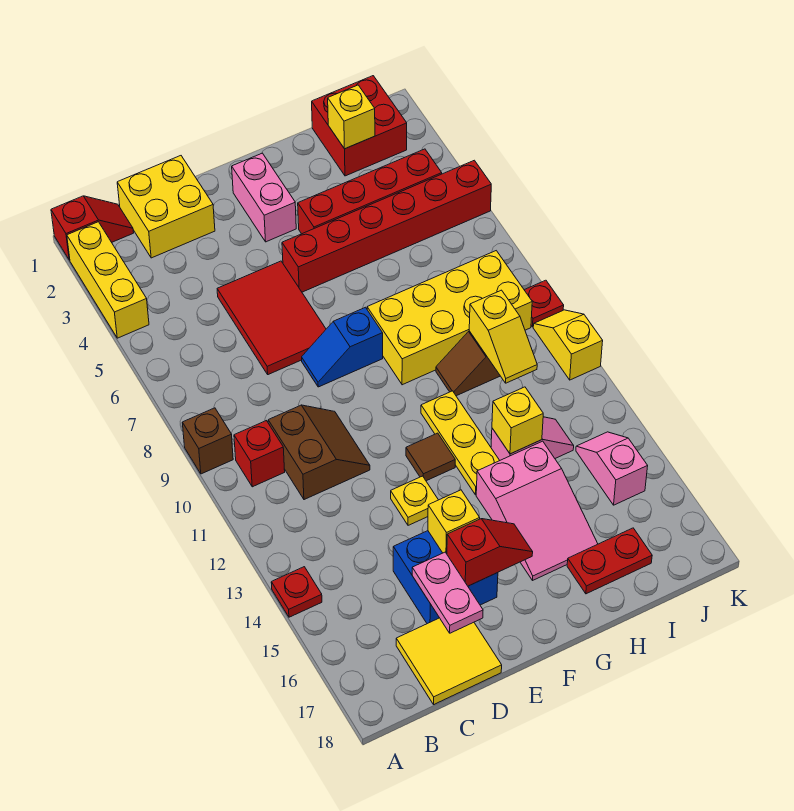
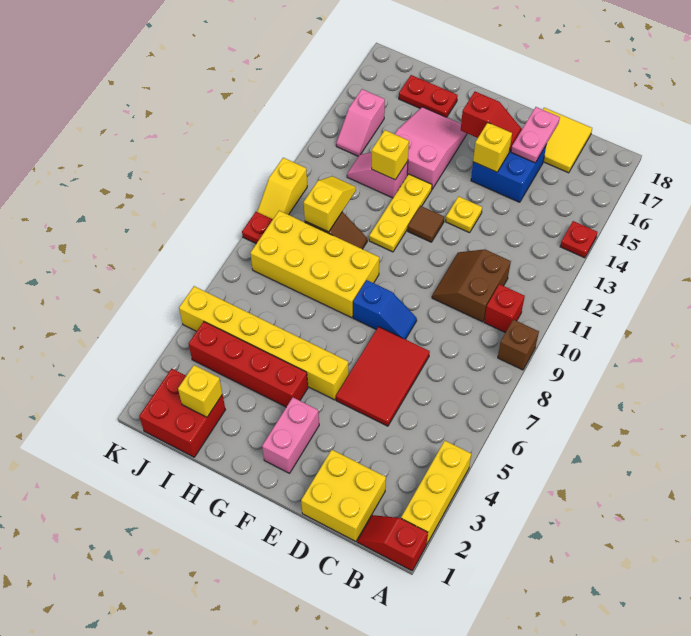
red 1x2 slope [447,519,533,586] -> red 1x2 slope turned to [461,92,522,152]
red 1x6 brick [282,160,491,292] -> yellow 1x6 brick [179,286,349,400]

